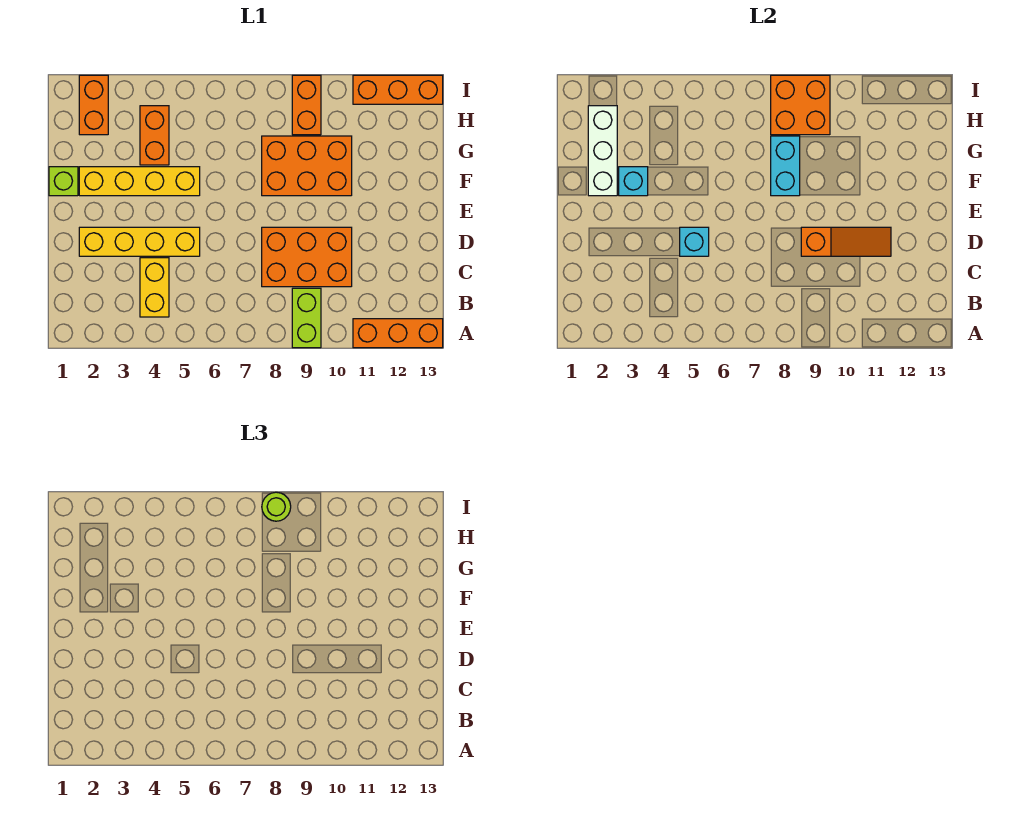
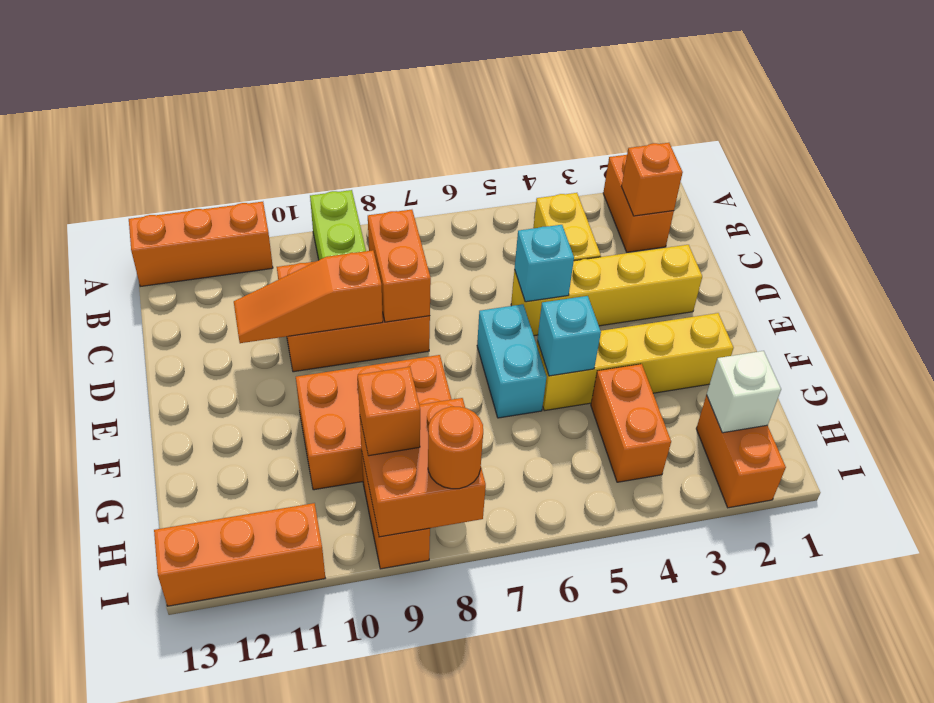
none -> orange 1x2 brick [603,155,674,252]
none -> orange 1x1 brick [621,143,683,216]
none -> orange 1x2 brick [368,210,431,322]
lime 1x1 brick [49,167,78,196] -> none
white 1x3 brick [588,106,617,196] -> white 1x1 brick [707,351,781,433]
cyan 1x1 brick [619,167,648,196] -> cyan 1x1 brick moved to [537,296,601,376]
cyan 1x2 brick [771,136,800,196] -> cyan 1x2 brick moved to [477,304,546,418]
none -> orange 1x1 brick [358,367,420,456]
lime 1x1 round brick [262,492,291,521] -> orange 1x1 round brick [428,407,483,489]

